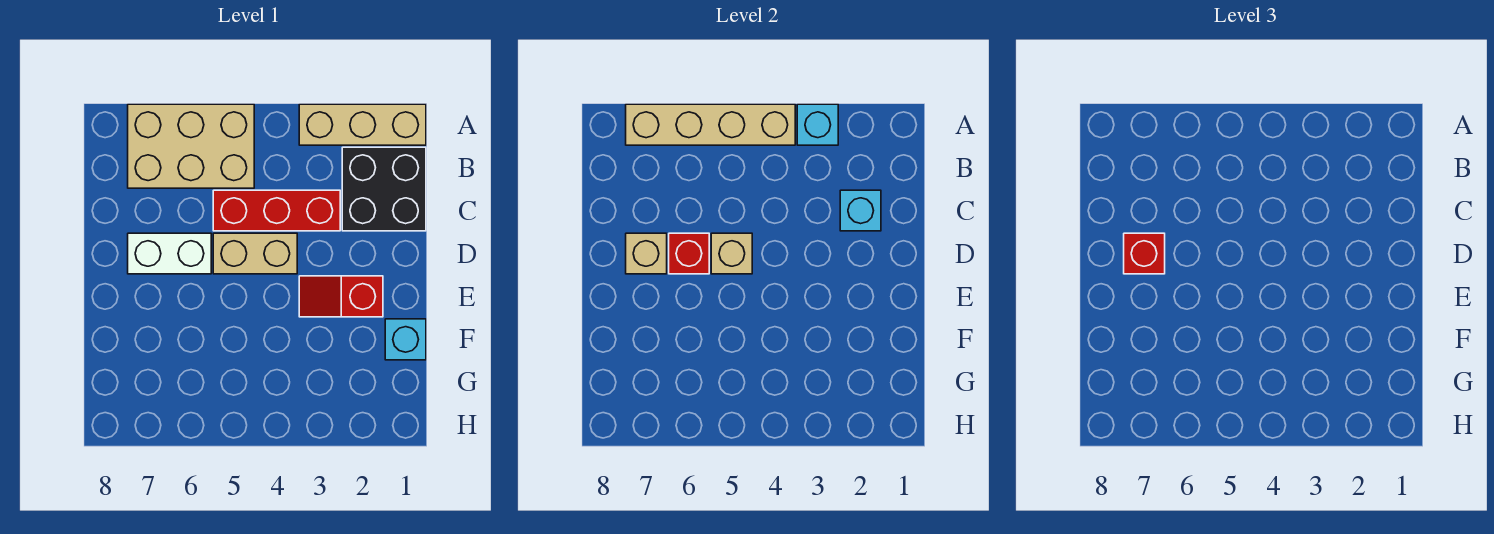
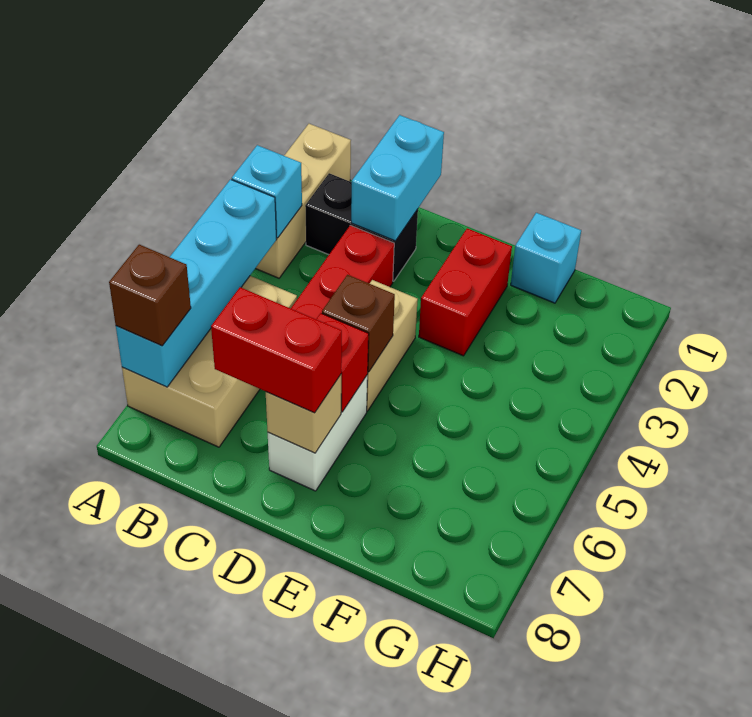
tan 1x4 brick [626,104,795,145] -> cyan 1x4 brick [116,179,277,387]
none -> brown 1x1 brick [109,245,191,346]
black 2x2 brick [342,147,426,231] -> black 1x2 brick [305,173,418,281]
cyan 1x1 brick [840,190,881,231] -> cyan 1x2 brick [351,115,444,241]
tan 1x1 brick [711,233,752,274] -> brown 1x1 brick [322,275,395,372]
red 1x1 brick [1124,233,1165,274] -> red 1x2 brick [211,287,342,413]
red 1x2 slope [299,276,383,317] -> red 1x2 brick [419,228,512,356]

